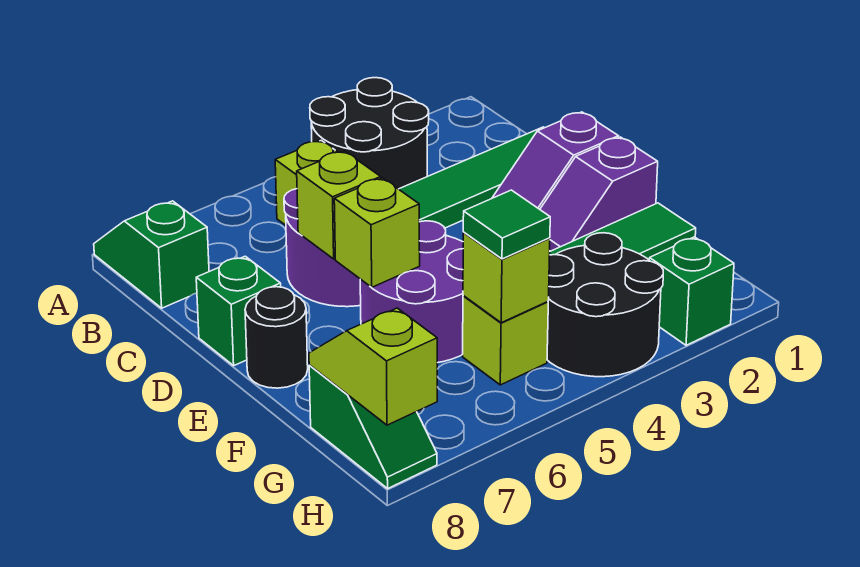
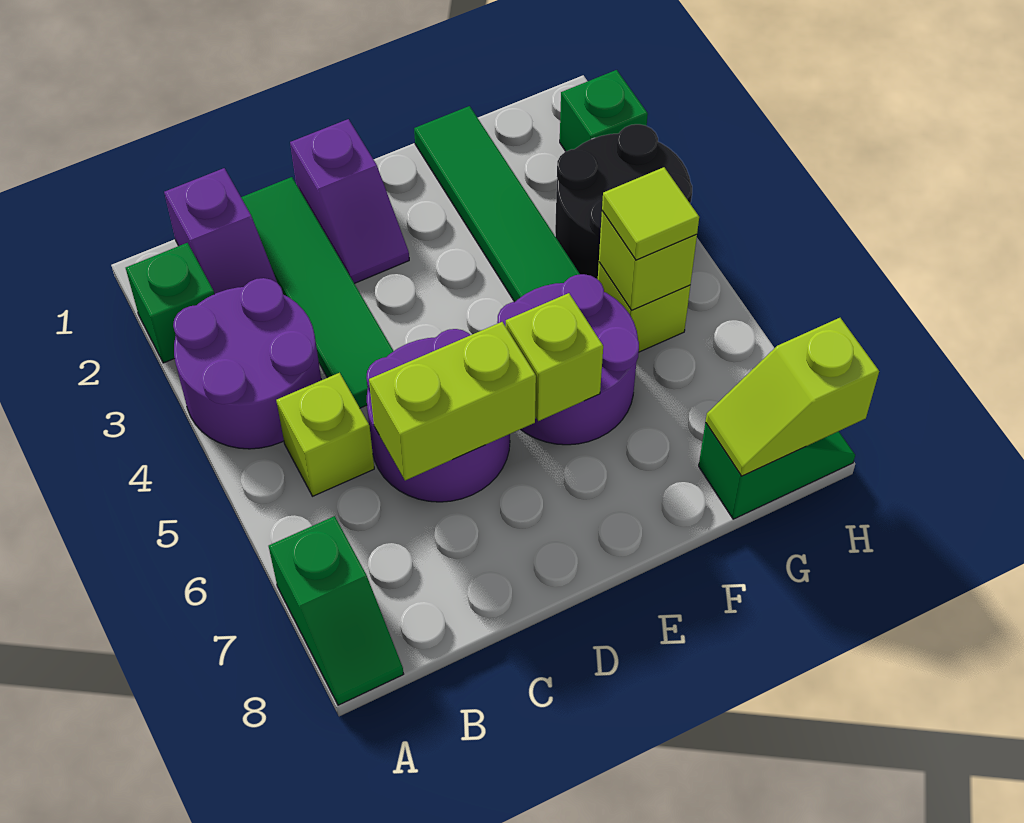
black 2x2 round brick [310,78,429,189] -> purple 2x2 round brick [173,278,321,449]
green 1x2 slope [94,201,209,308] -> green 1x2 slope turned to [269,516,403,705]
lime 1x1 brick [297,151,381,259] -> lime 1x2 brick [369,322,536,480]
green 1x1 brick [196,256,281,366] -> green 1x1 brick moved to [126,243,214,363]
purple 1x2 slope [540,137,658,251] -> purple 1x2 slope moved to [164,168,277,294]
black 1x1 round brick [245,287,308,388] -> none
green 1x1 tile [463,190,550,259] -> lime 1x1 tile [602,167,699,260]

